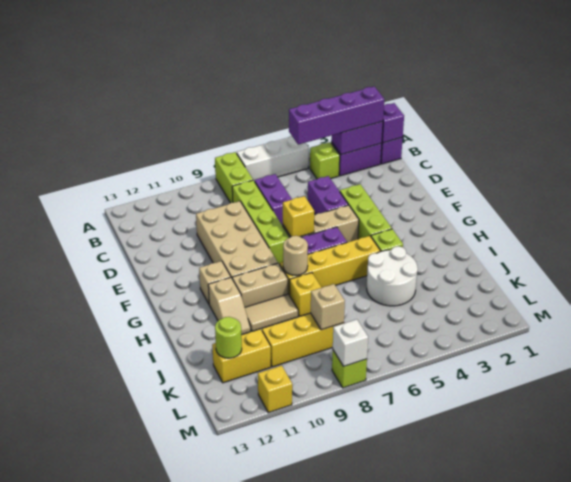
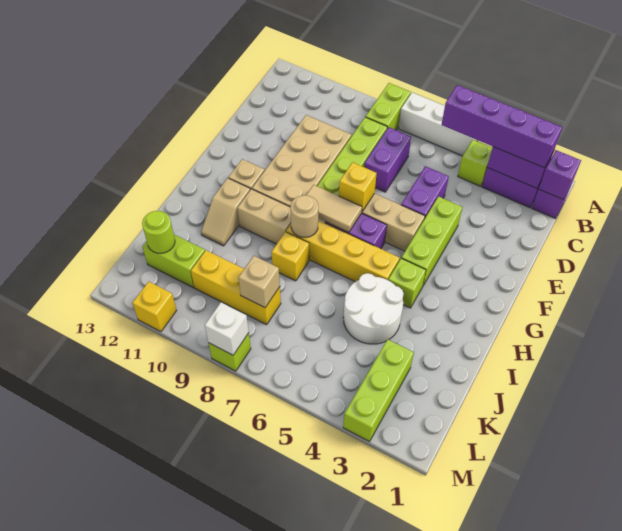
tan 1x2 tile [245,294,298,331] -> tan 1x2 tile moved to [307,185,362,233]
none -> lime 1x3 brick [343,339,414,442]
yellow 1x2 brick [212,329,271,383] -> lime 1x2 brick [142,235,205,287]

